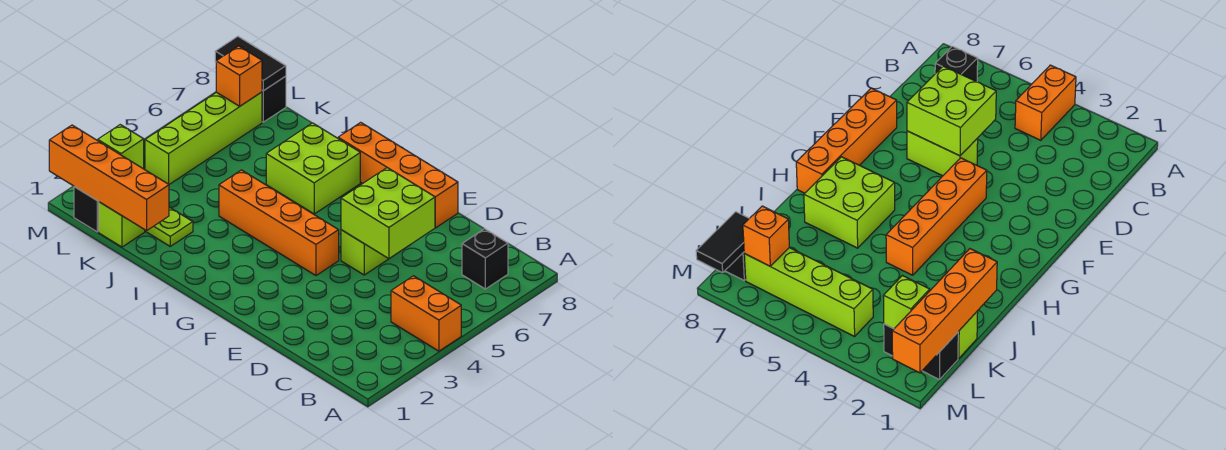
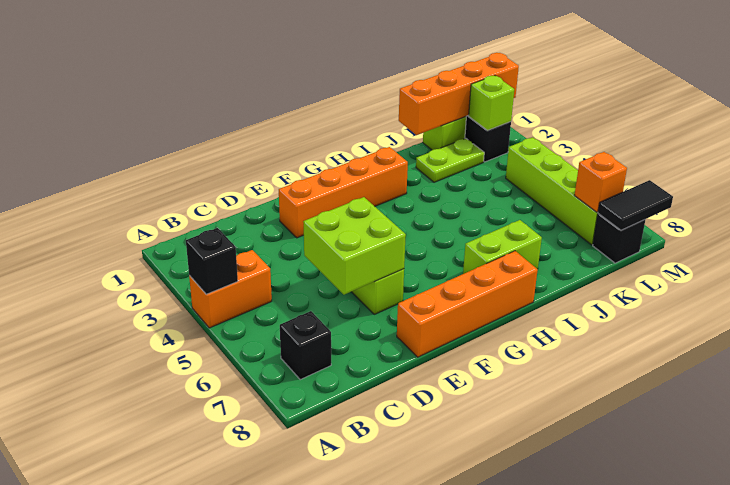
none -> black 1x1 brick [186,228,238,294]
orange 1x4 brick [219,170,339,275] -> orange 1x4 brick moved to [279,147,408,238]
lime 2x2 brick [266,123,360,214] -> lime 1x2 brick [463,220,542,274]

